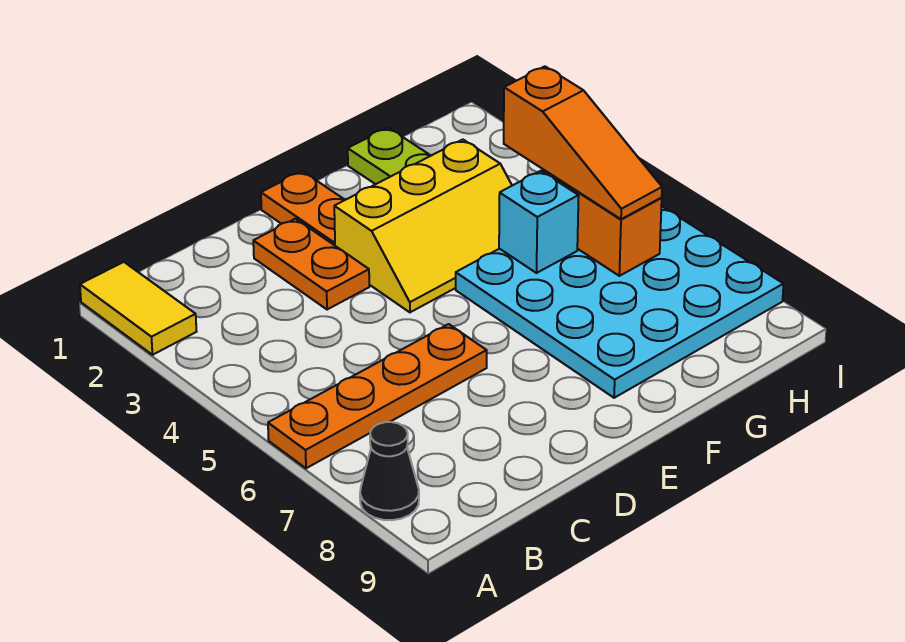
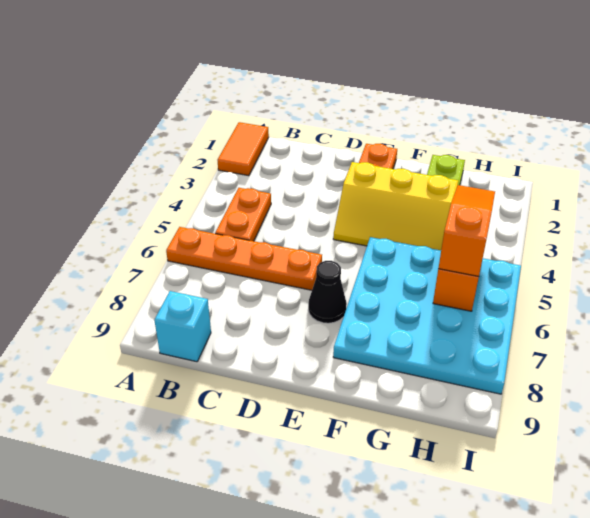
yellow 1x2 tile [80,262,197,355] -> orange 1x2 tile [218,122,269,176]
black 1x1 cone [360,422,419,520] -> black 1x1 cone moved to [308,261,347,323]
orange 1x2 plate [253,219,369,310] -> orange 1x2 plate moved to [215,188,271,241]
cyan 1x1 brick [499,171,579,273] -> cyan 1x1 brick moved to [154,291,211,362]
orange 1x3 slope [504,66,662,219] -> orange 1x3 slope turned to [438,185,495,276]

